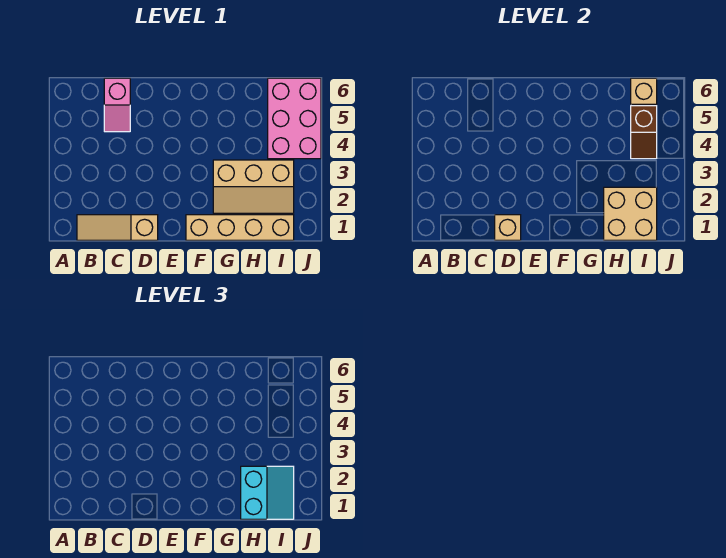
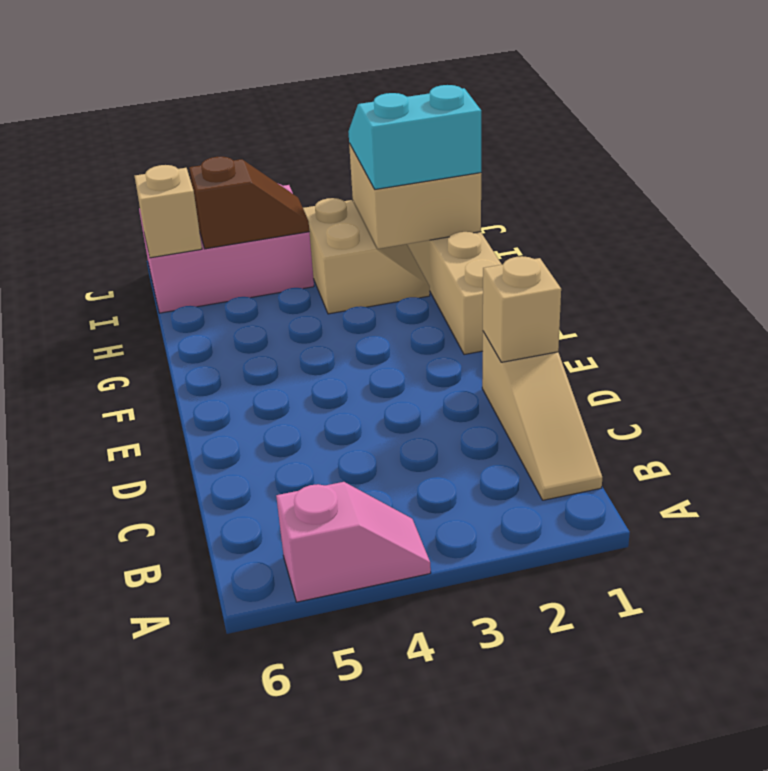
pink 1x2 slope [104,78,130,132] -> pink 1x2 slope moved to [276,482,431,602]
tan 2x3 slope [213,160,294,213] -> tan 2x2 slope [303,198,430,314]

